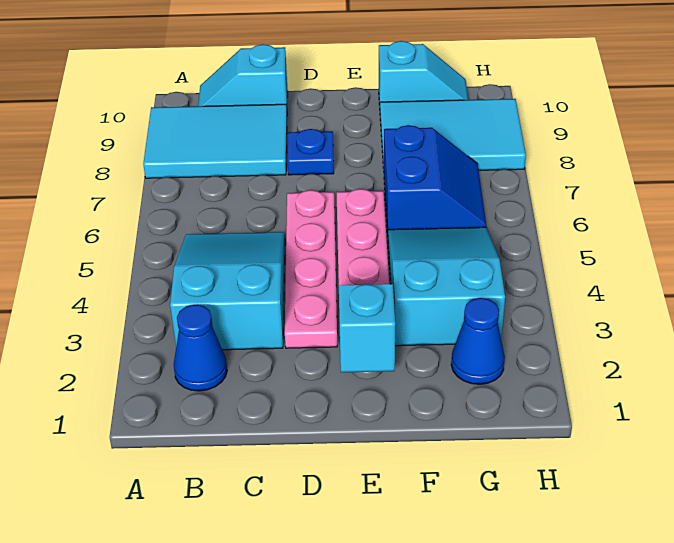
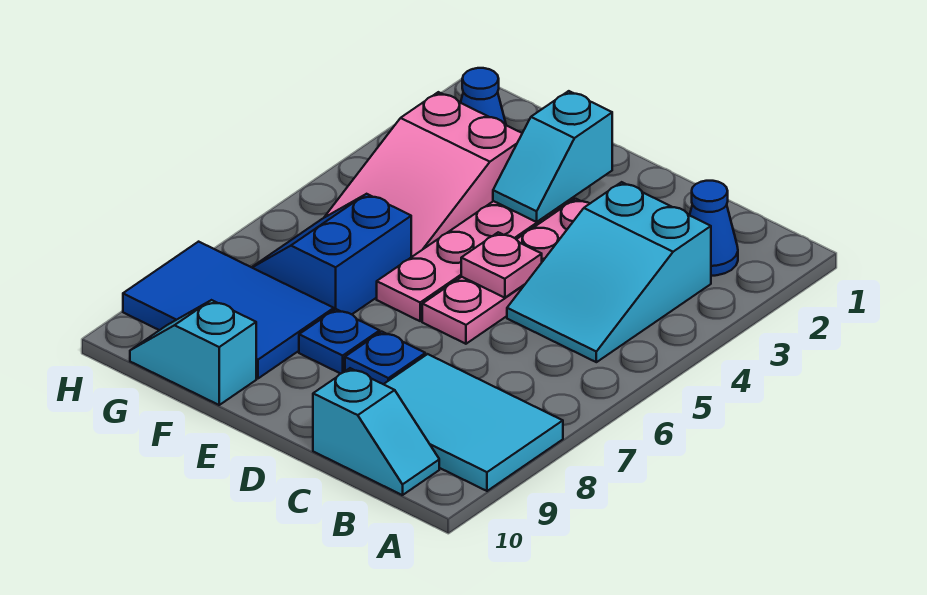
none -> pink 1x1 plate [461,232,542,298]
none -> blue 1x1 plate [299,309,380,374]
cyan 2x3 slope [388,227,505,346] -> pink 2x3 slope [324,92,522,257]
cyan 2x3 tile [380,99,526,170] -> blue 2x3 tile [123,242,334,378]

